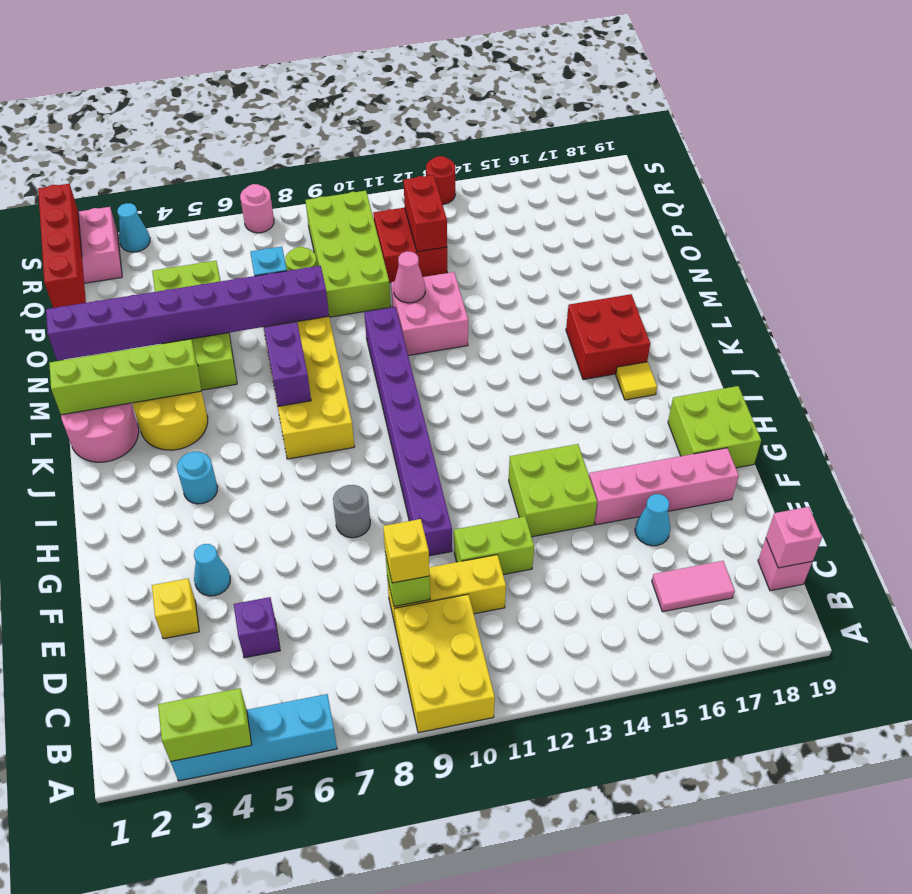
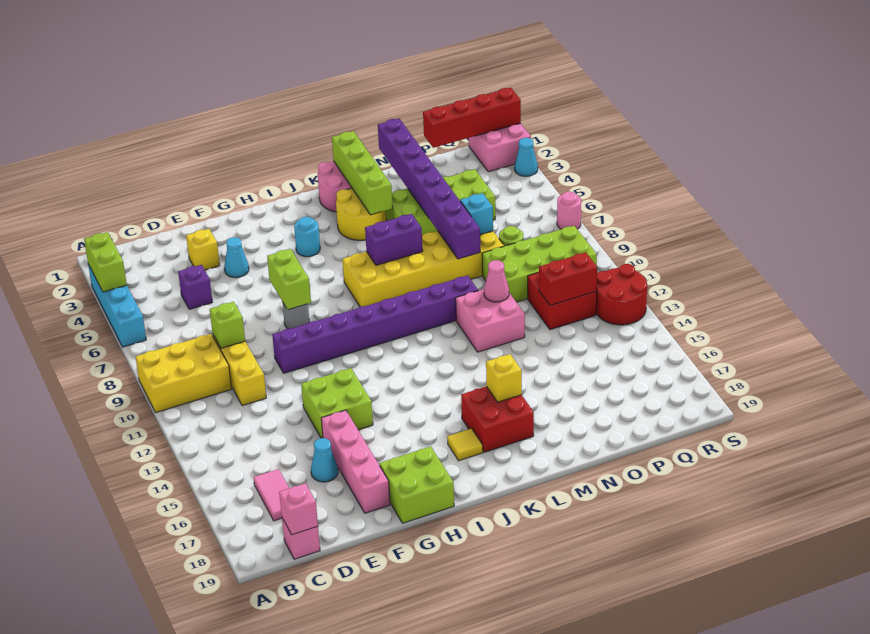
yellow 1x1 brick [383,519,430,583] -> yellow 1x1 brick moved to [486,354,522,402]
lime 1x2 brick [454,517,534,575] -> lime 1x2 brick moved to [267,249,311,310]
red 1x1 round brick [426,156,455,204] -> red 2x2 round brick [596,264,647,325]

